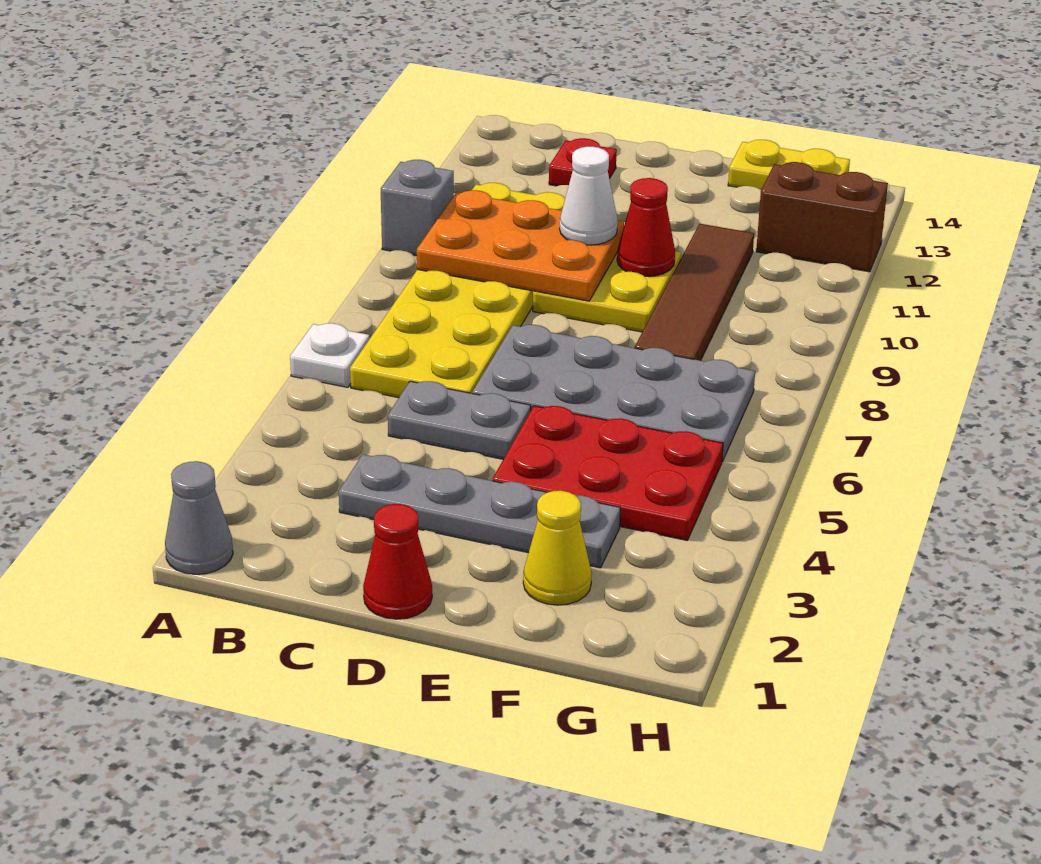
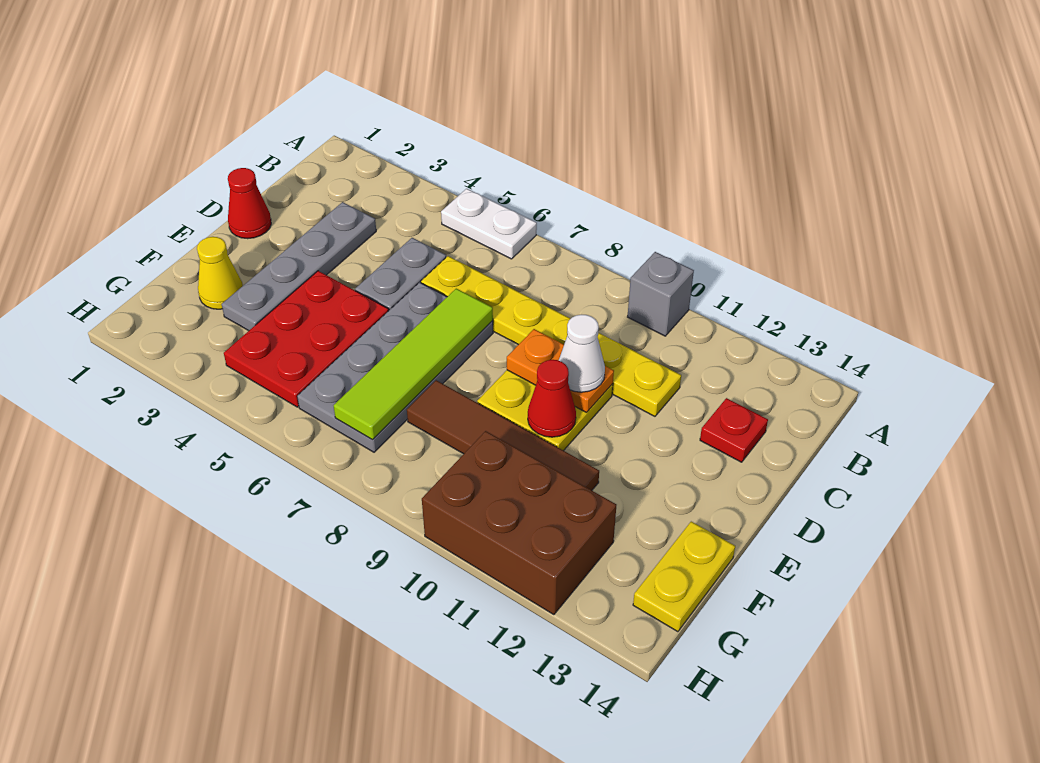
grey 1x1 cone [165,461,233,574] -> none
white 1x1 plate [290,323,369,387] -> white 1x2 plate [441,189,537,259]
yellow 2x6 plate [350,183,565,398] -> yellow 1x6 plate [421,256,681,416]
orange 2x3 plate [417,190,624,301] -> orange 1x2 plate [507,329,614,412]
none -> lime 1x4 tile [334,289,493,440]
brown 1x2 brick [756,162,888,272] -> brown 2x3 brick [422,431,616,615]

